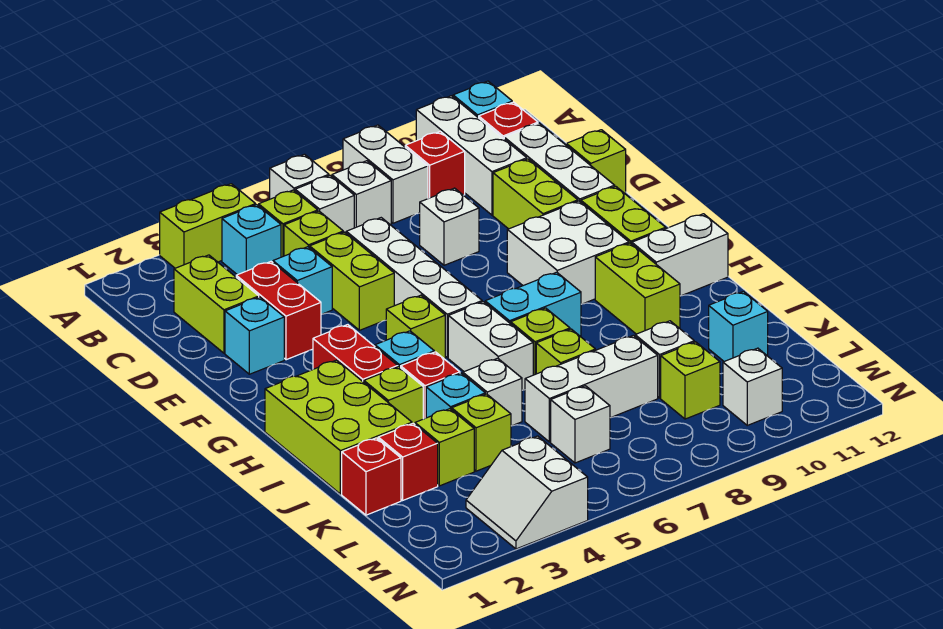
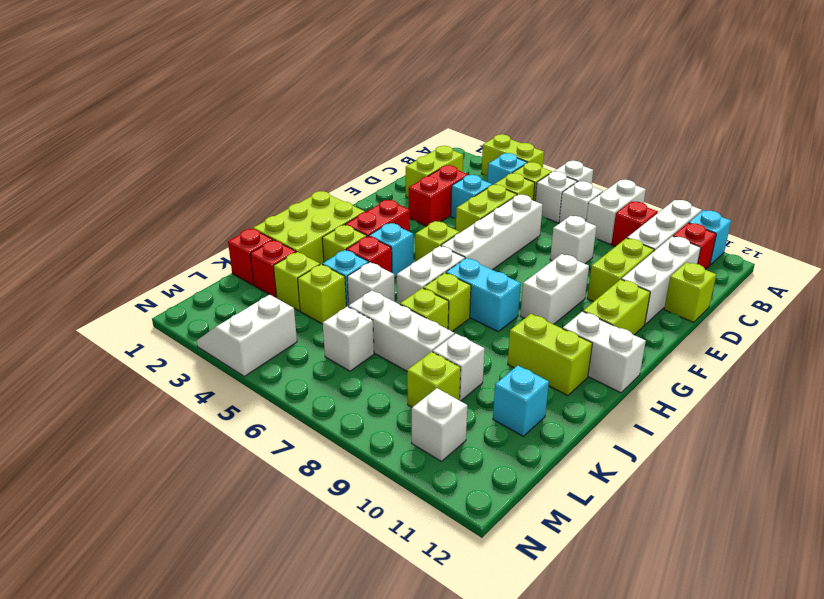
cyan 1x1 brick [225,297,284,374] -> none
white 2x2 brick [507,201,629,304] -> white 1x2 brick [520,254,589,324]
lime 1x2 brick [595,243,680,334] -> lime 1x2 brick turned to [508,314,592,396]

